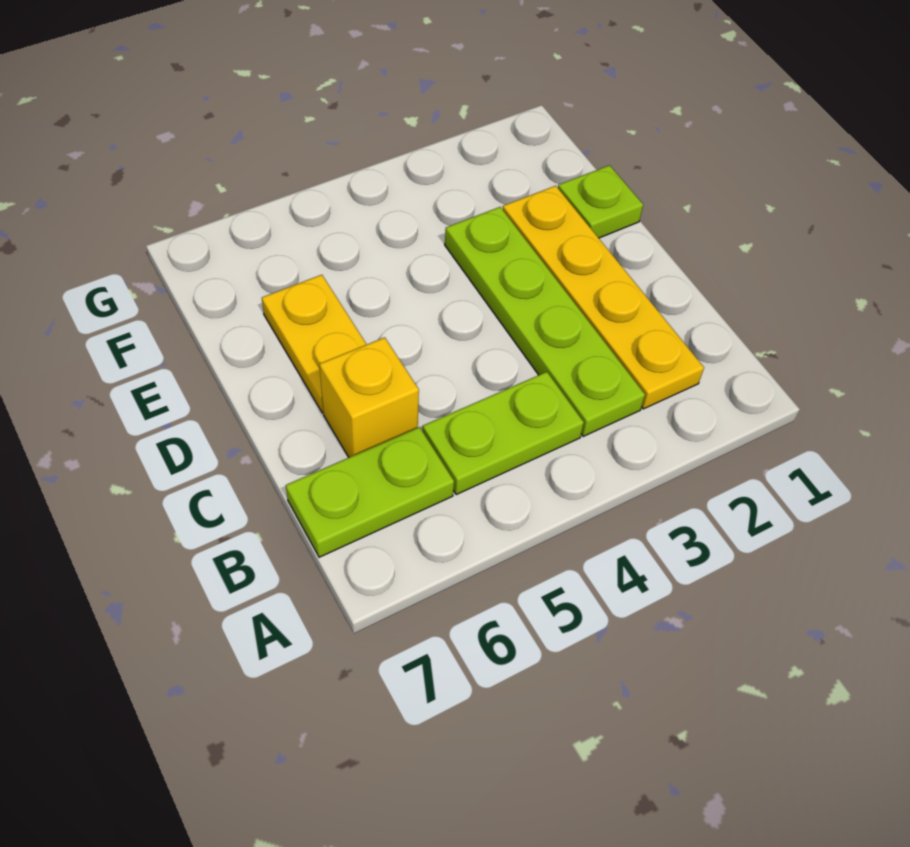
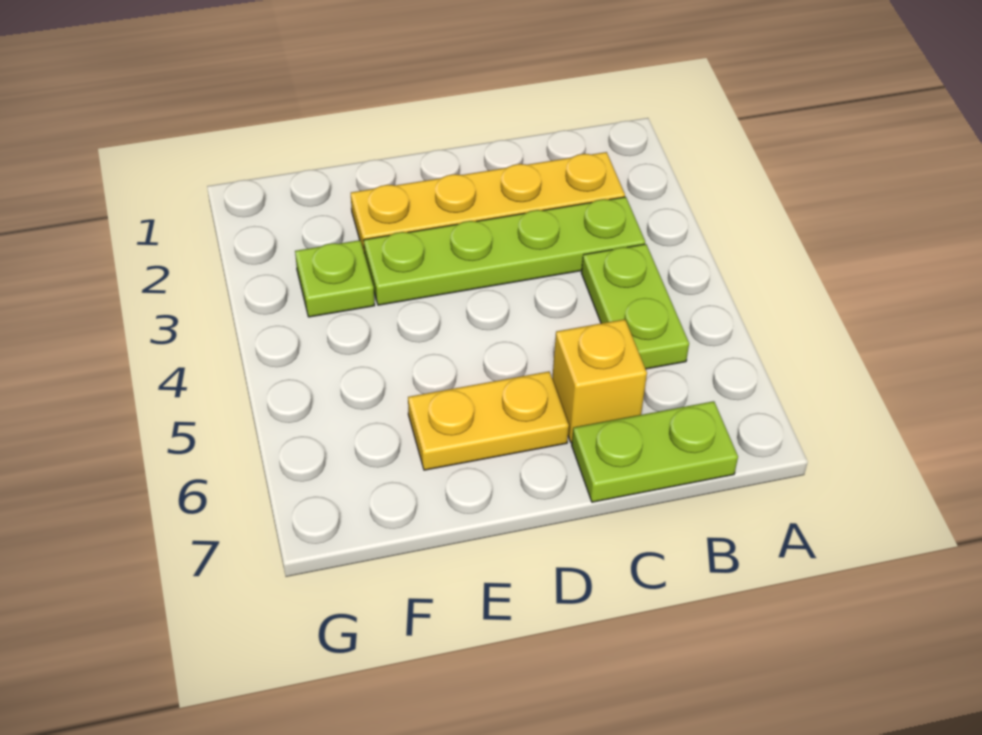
lime 1x2 plate [286,427,454,557] -> lime 1x2 plate turned to [572,401,738,502]
lime 1x1 plate [558,165,643,238] -> lime 1x1 plate moved to [295,240,375,317]

